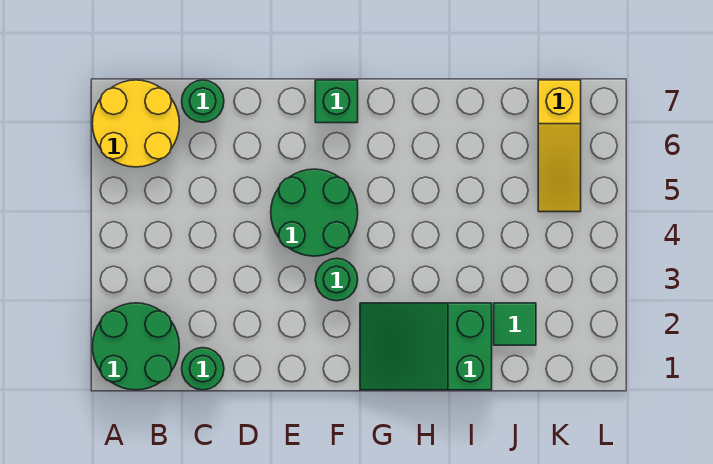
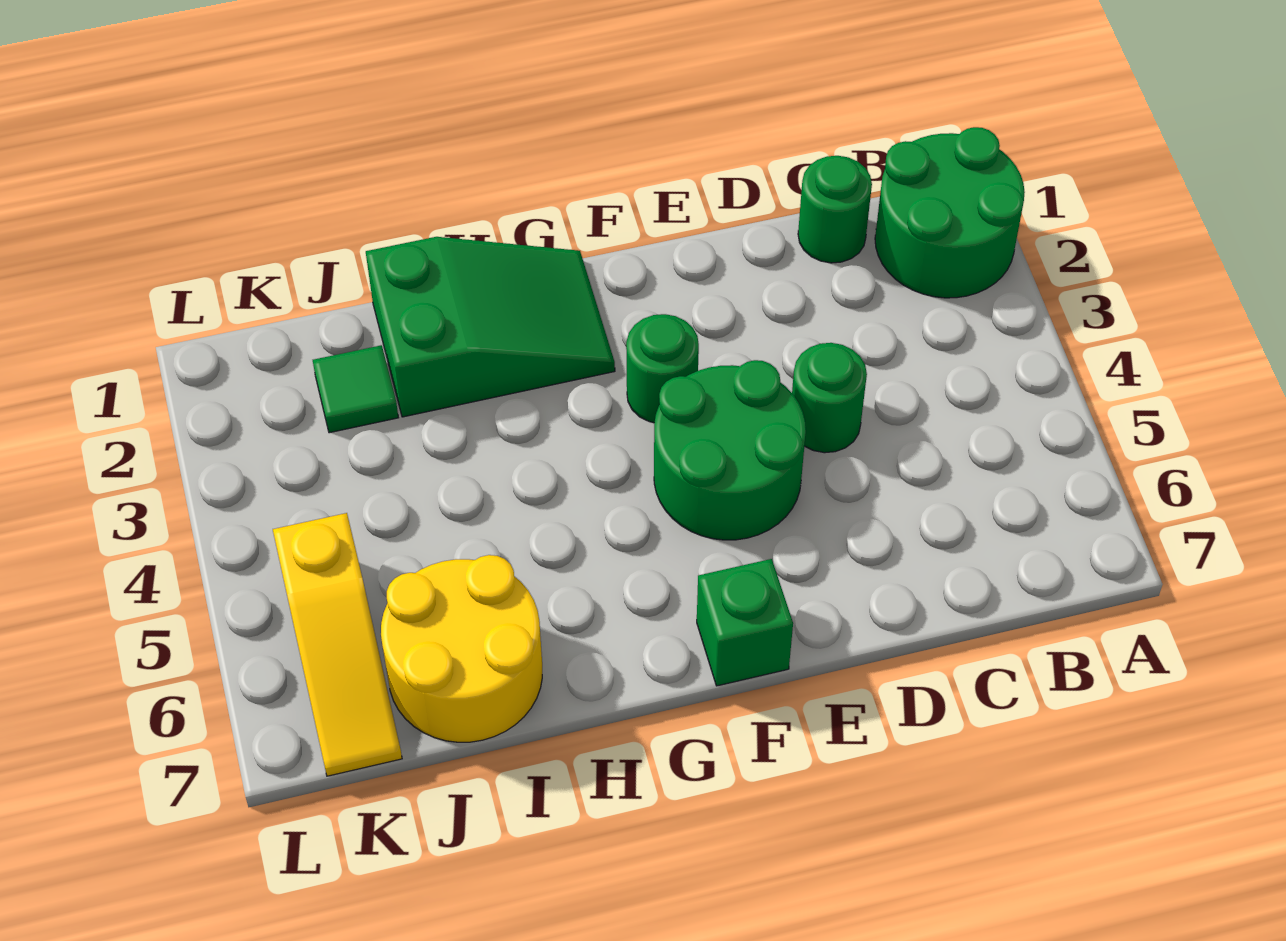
yellow 2x2 round brick [92,80,179,167] -> yellow 2x2 round brick moved to [381,555,542,742]
green 1x1 round brick [182,80,224,122] -> green 1x1 round brick moved to [792,343,867,453]
yellow 1x3 slope [538,80,581,212] -> yellow 1x3 slope turned to [273,513,402,776]

